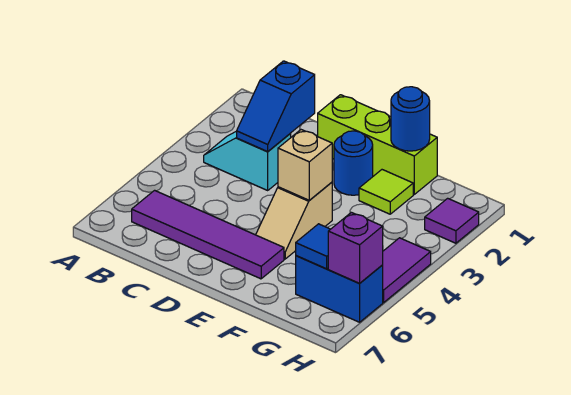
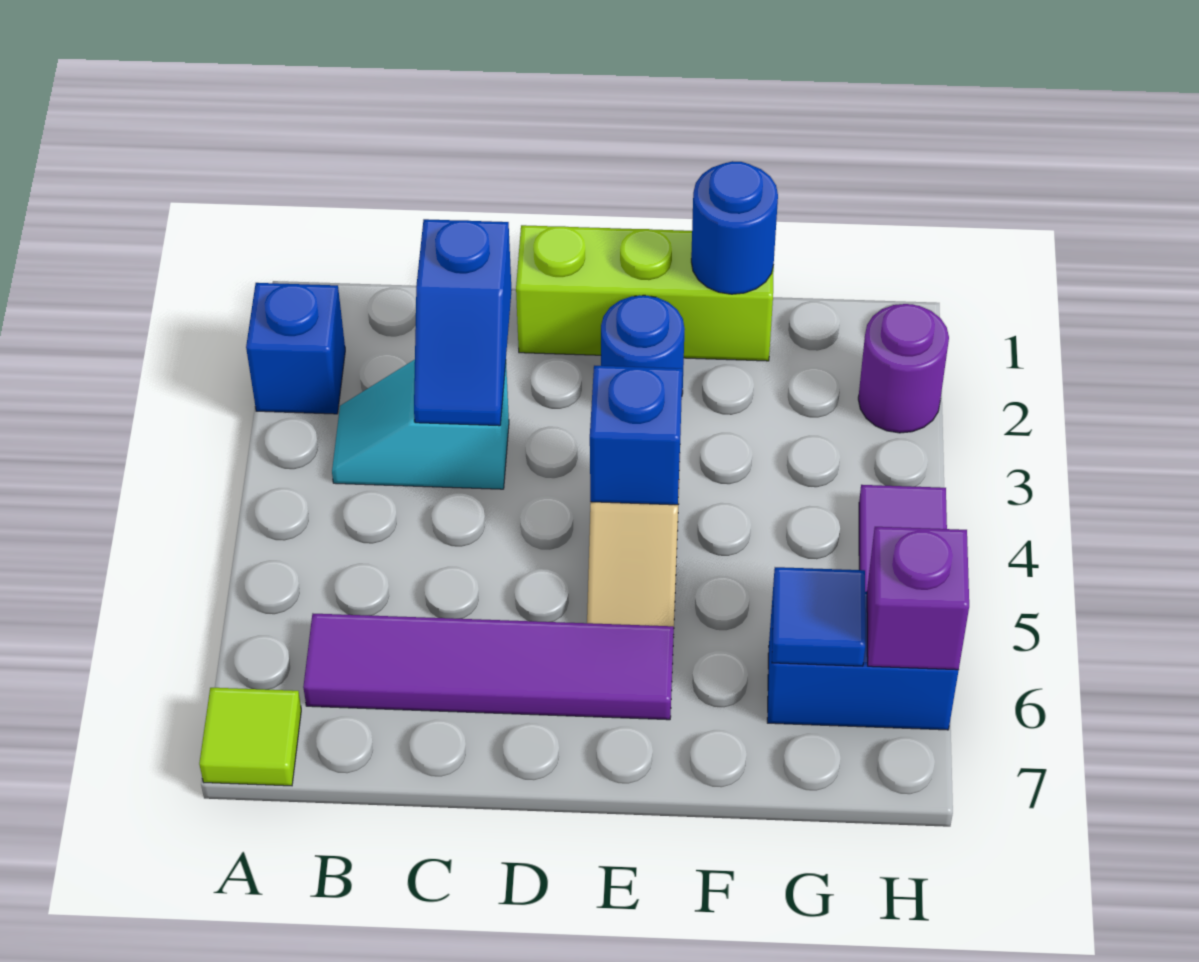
none -> blue 1x1 brick [246,283,345,414]
tan 1x1 brick [278,130,332,200] -> blue 1x1 brick [590,366,682,505]
lime 1x1 tile [359,170,413,214] -> lime 1x1 tile moved to [199,688,301,786]
purple 1x1 tile [425,198,479,243] -> purple 1x1 round brick [858,304,949,433]

